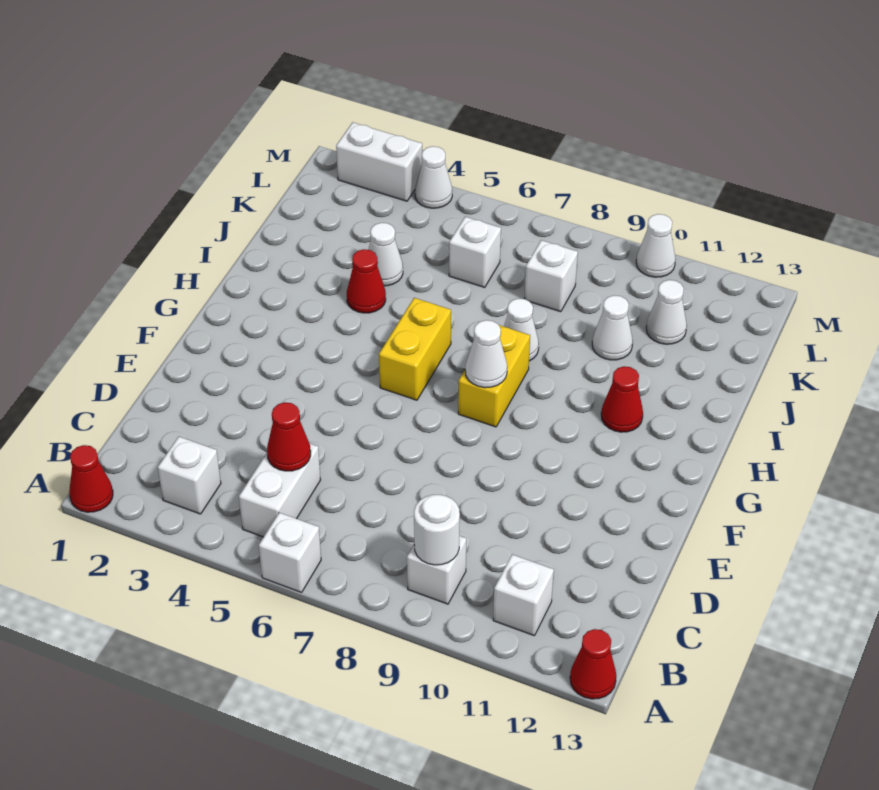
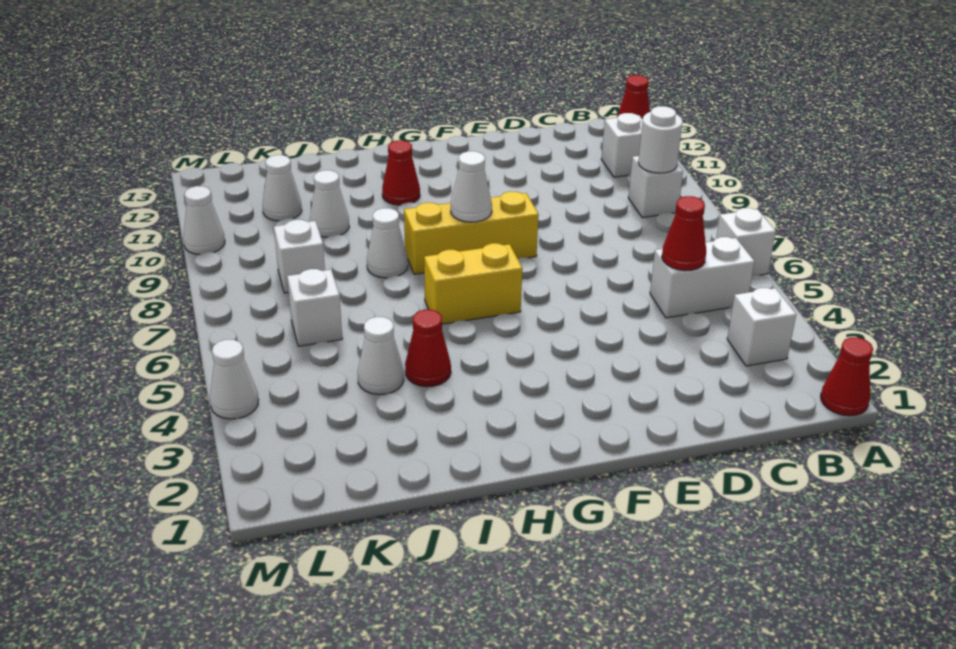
yellow 1x2 brick [458,325,530,427] -> yellow 1x3 brick [404,191,539,274]
white 1x2 brick [336,122,422,201] -> none

